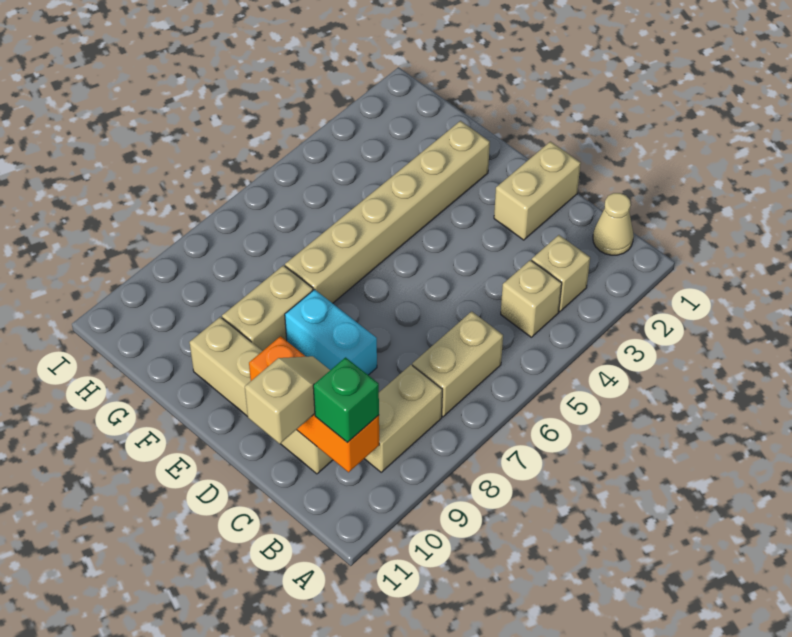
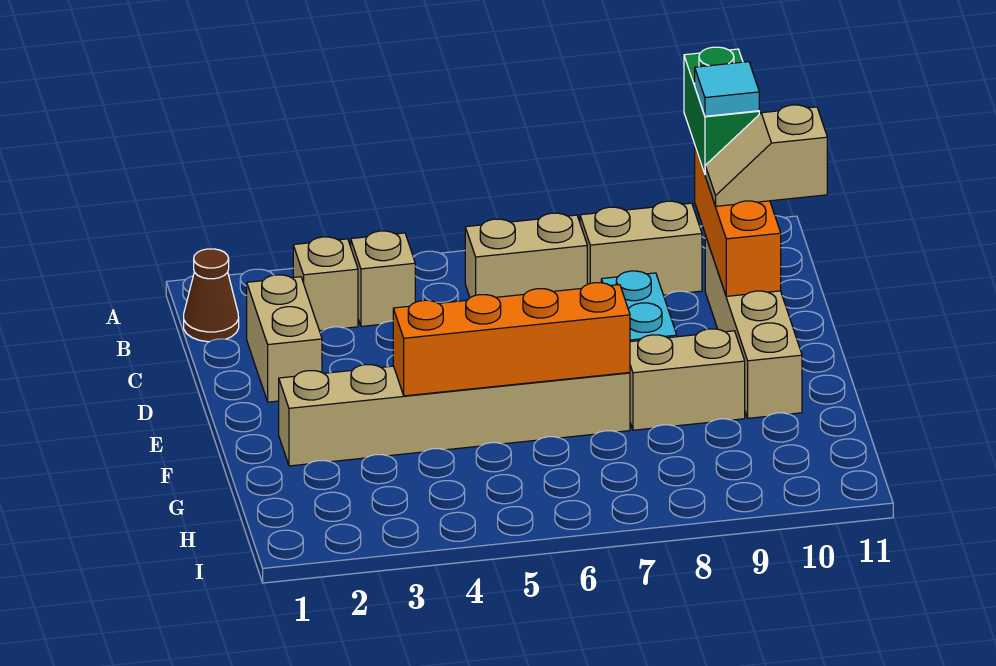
tan 1x1 cone [593,193,634,255] -> brown 1x1 cone [184,249,239,342]
green 1x1 brick [313,357,379,443] -> green 1x2 brick [684,47,759,174]
none -> cyan 1x1 tile [695,62,759,116]
tan 1x2 brick [494,142,581,240] -> tan 1x2 brick turned to [247,275,322,402]
none -> orange 1x4 brick [393,283,630,396]

